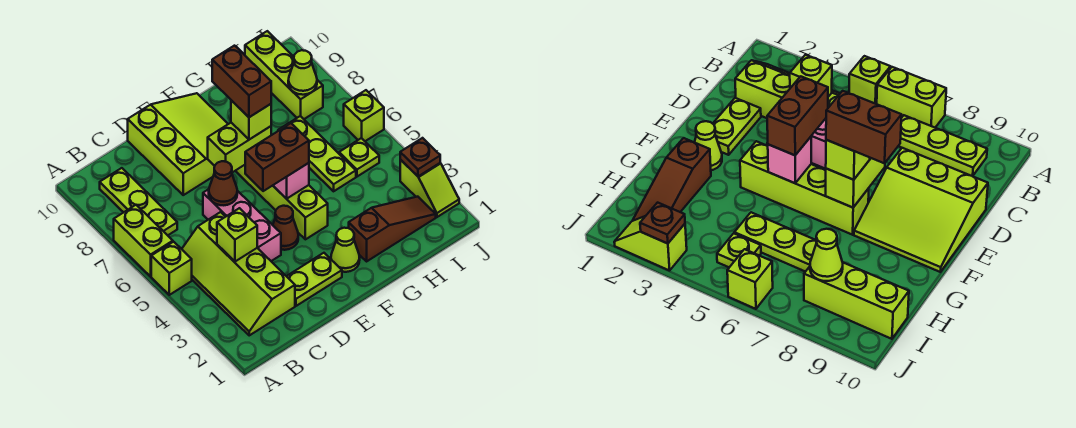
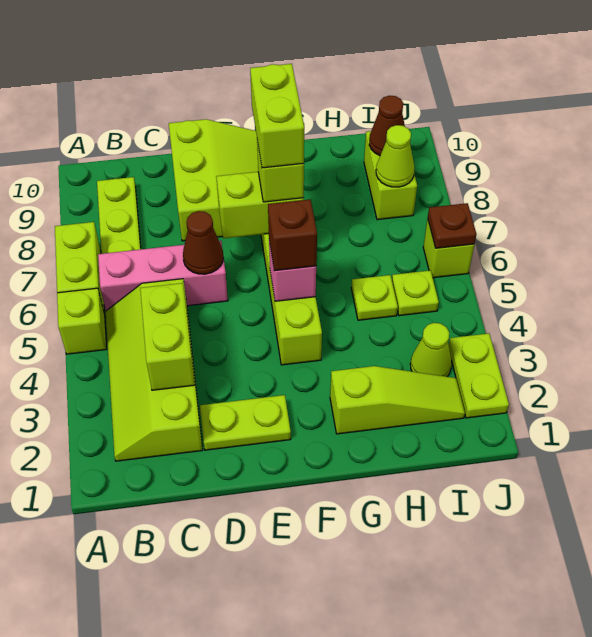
lime 1x1 brick [217,208,257,262] -> lime 1x2 brick [140,283,195,390]
pink 1x3 brick [203,189,281,261] -> pink 1x3 brick turned to [98,241,228,311]
brown 1x1 cone [273,206,298,250] -> brown 1x1 cone moved to [369,96,405,156]
brown 1x2 brick [245,123,309,191] -> brown 1x1 brick [268,200,317,271]
lime 1x1 cone [331,228,360,272] -> lime 1x1 cone moved to [410,323,452,377]
brown 1x2 brick [212,46,271,117] -> lime 1x2 brick [250,64,304,168]
brown 1x3 slope [349,197,436,261] -> lime 1x3 slope [330,366,465,434]
lime 1x3 plate [278,116,356,191] -> lime 1x1 plate [351,275,398,320]
lime 1x3 brick [245,31,323,119] -> lime 1x2 brick [364,131,417,220]
lime 1x2 slope [400,160,459,217] -> lime 1x2 plate [449,333,509,418]
brown 1x1 plate [400,138,440,176] -> brown 1x1 plate moved to [428,203,476,248]

